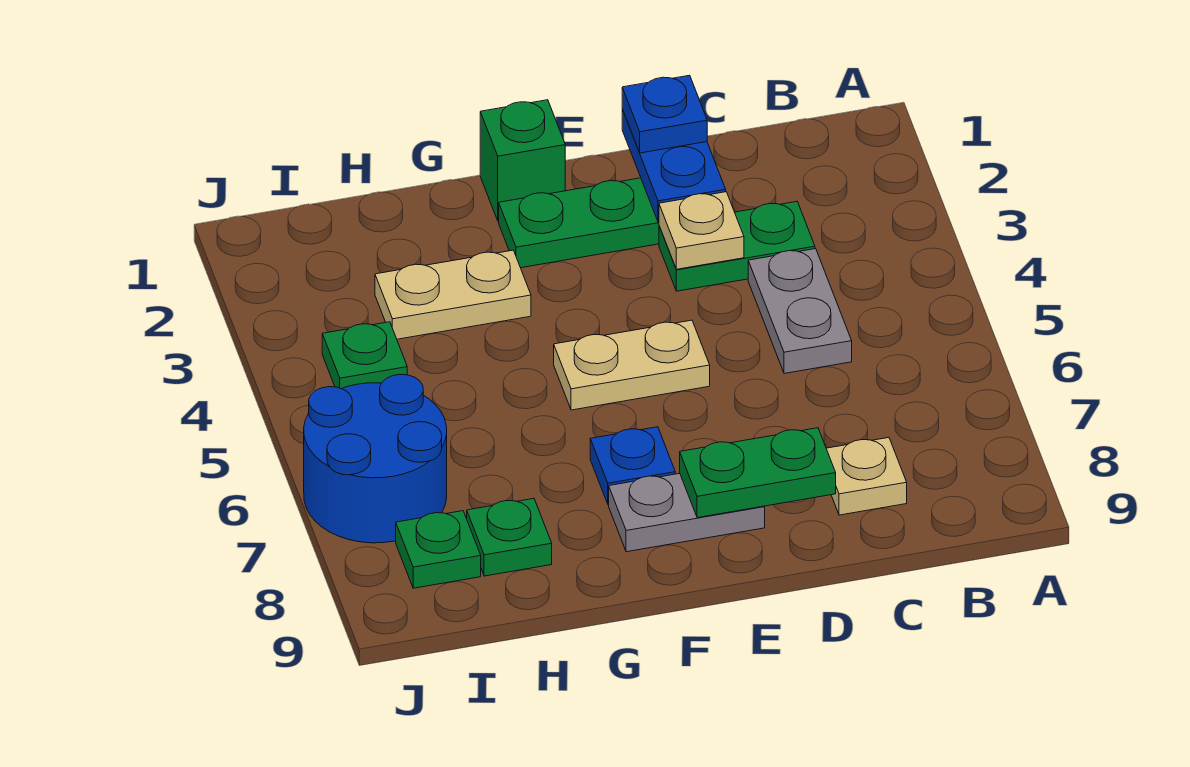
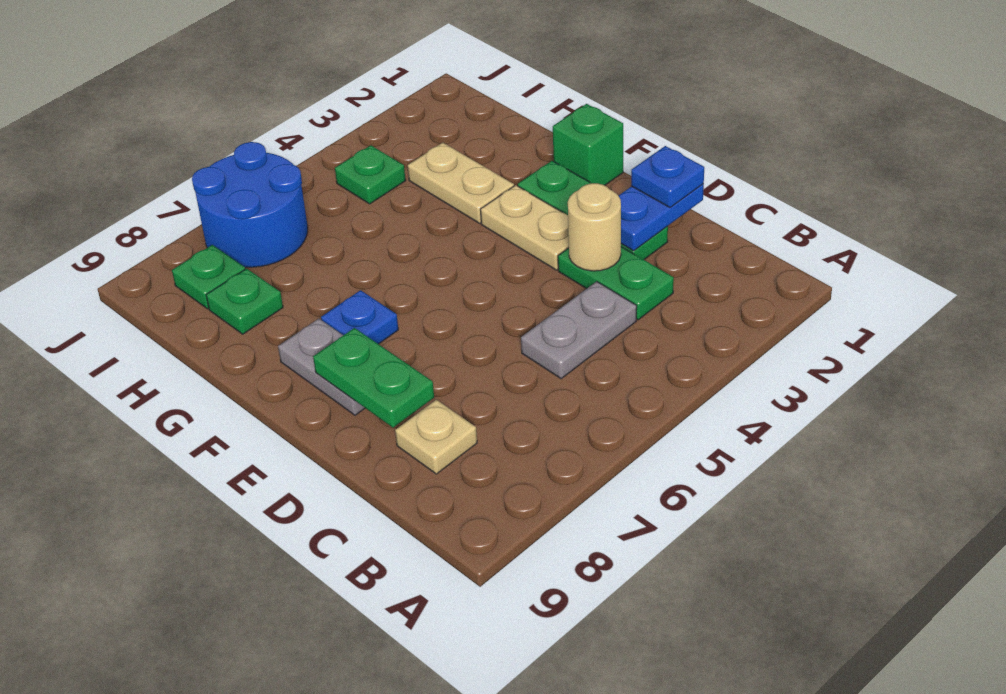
tan 1x1 plate [659,192,744,269] -> tan 1x1 round brick [568,183,621,271]
tan 1x2 plate [554,320,710,410] -> tan 1x2 plate moved to [480,185,569,270]

